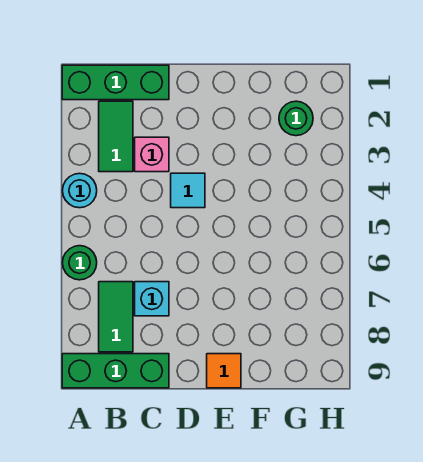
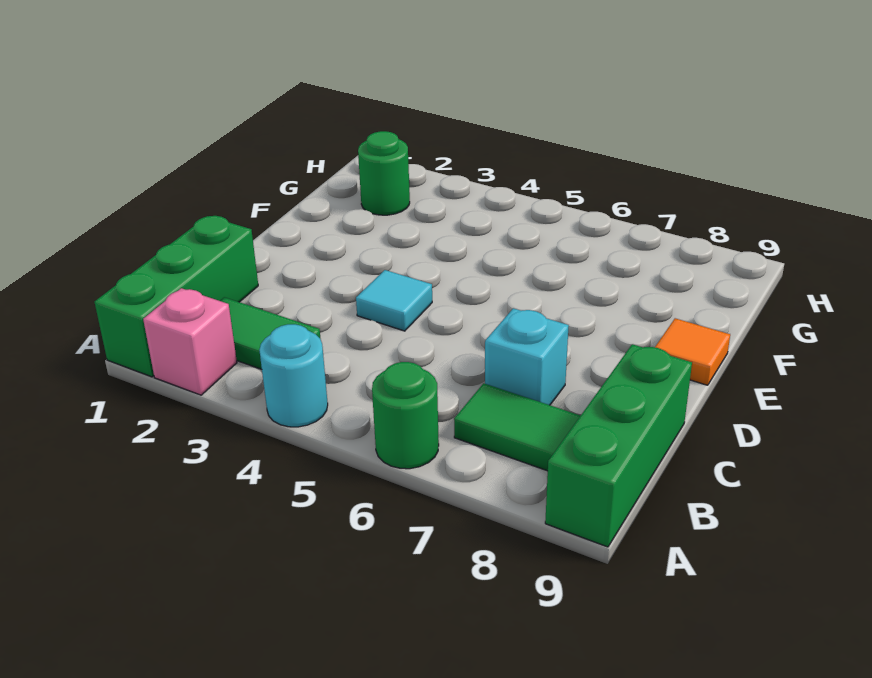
pink 1x1 brick [135,137,169,172] -> pink 1x1 brick moved to [143,288,237,395]

